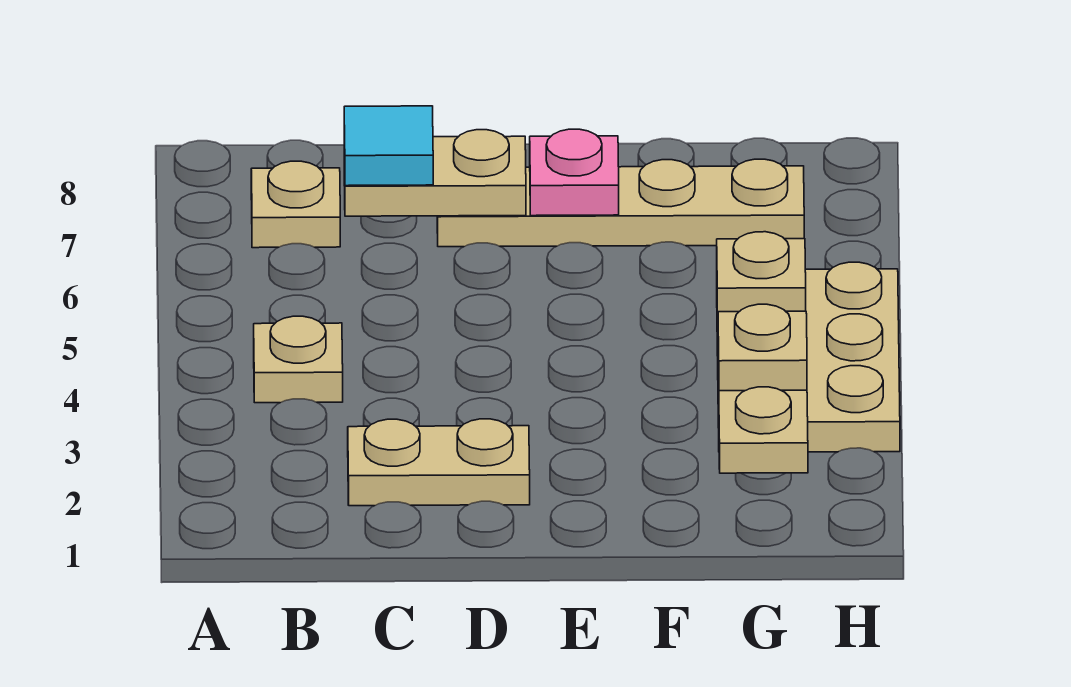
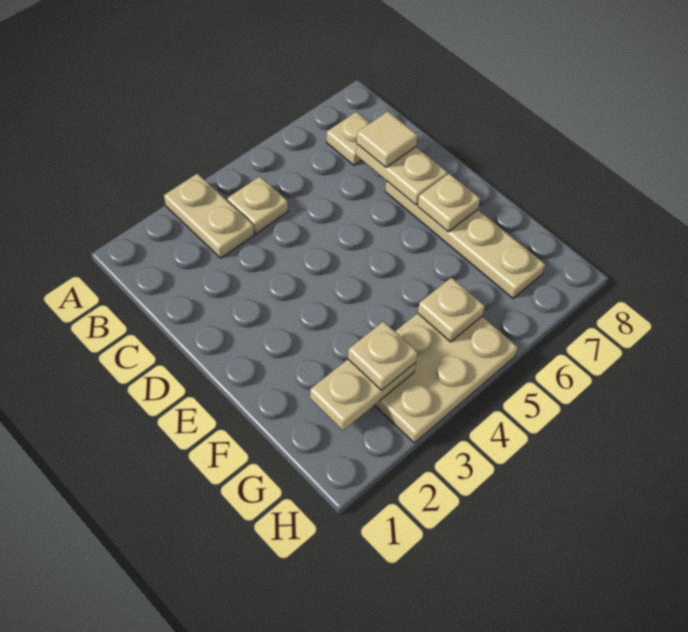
tan 1x2 plate [348,419,530,506] -> tan 1x2 plate moved to [164,174,254,258]
cyan 1x1 tile [344,106,433,186] -> tan 1x1 tile [357,111,417,167]
pink 1x1 plate [530,129,619,216] -> tan 1x1 plate [418,174,480,232]

